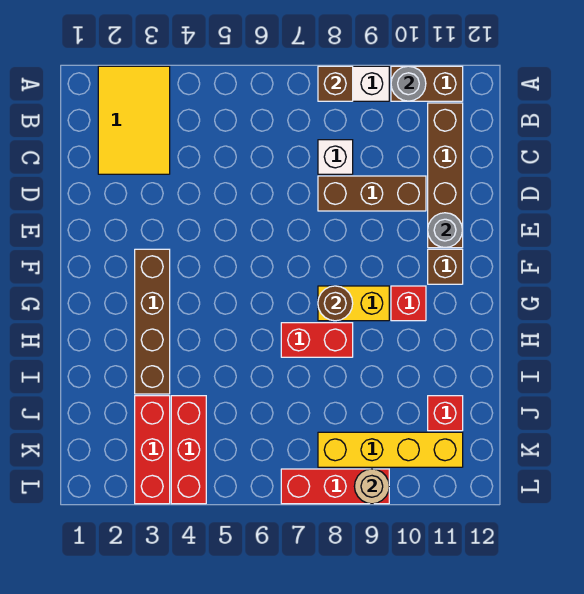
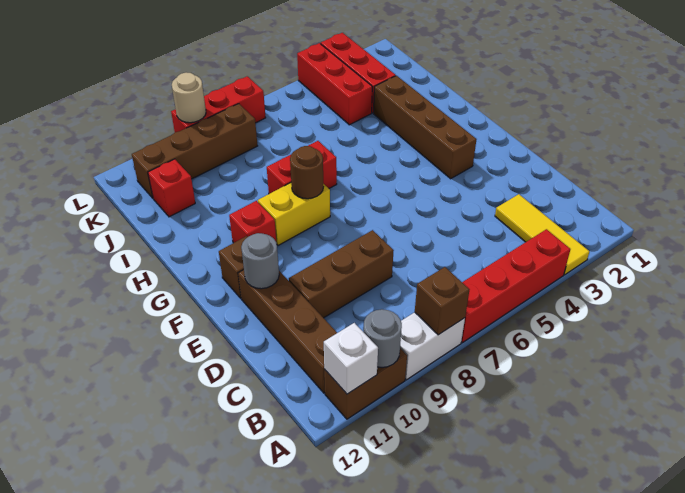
yellow 2x3 tile [98,66,170,174] -> yellow 1x3 tile [495,194,589,275]
none -> red 1x4 brick [461,229,570,343]
white 1x1 brick [318,140,353,174] -> white 1x1 brick moved to [324,323,378,394]
yellow 1x4 brick [318,432,463,467] -> brown 1x4 brick [132,104,257,198]

